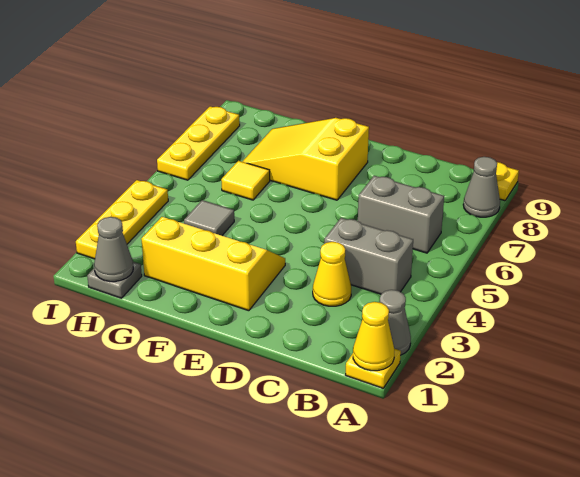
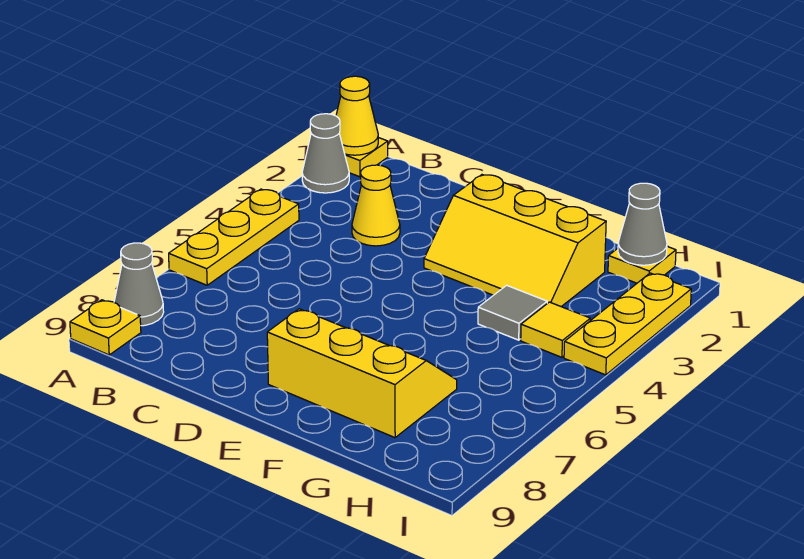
grey 1x2 brick [324,218,413,294] -> none
grey 1x2 brick [358,176,444,253] -> none
yellow 2x3 slope [242,118,369,200] -> yellow 2x3 slope turned to [267,309,457,438]
yellow 1x1 tile [221,161,270,200] -> yellow 1x1 tile moved to [521,302,590,357]
grey 1x1 plate [87,262,142,298] -> yellow 1x1 plate [608,247,676,283]
yellow 1x3 plate [157,106,240,180] -> yellow 1x3 plate moved to [169,189,299,285]

